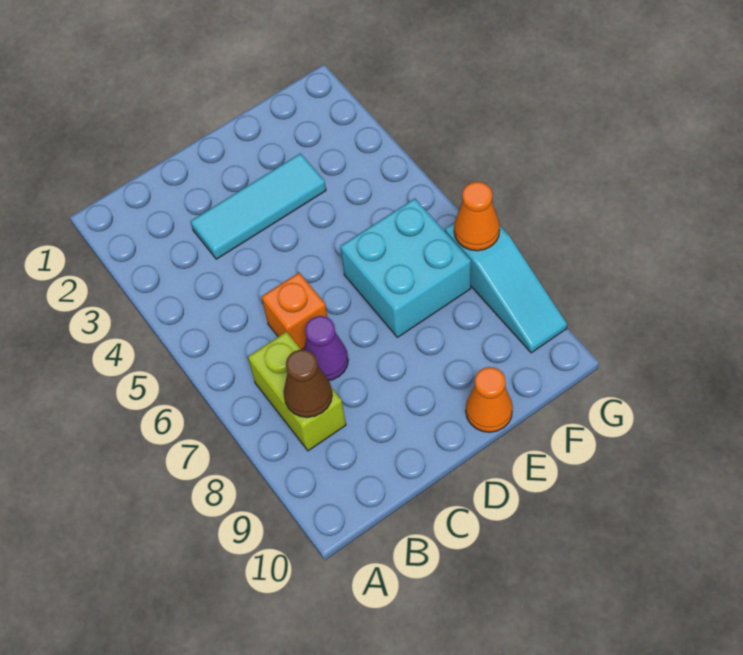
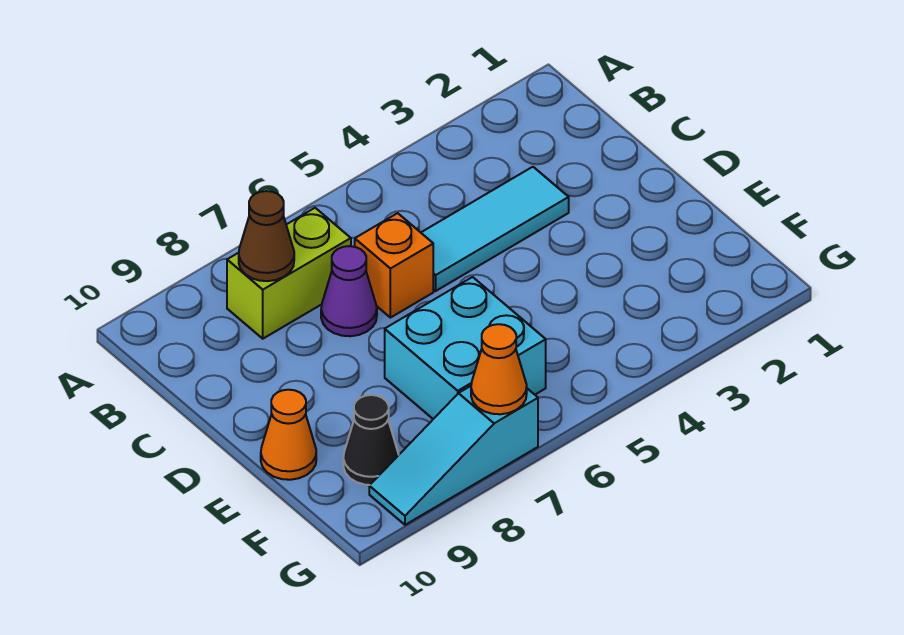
cyan 1x3 tile [191,153,326,259] -> cyan 1x3 tile turned to [421,167,569,291]
none -> black 1x1 cone [343,395,399,485]

